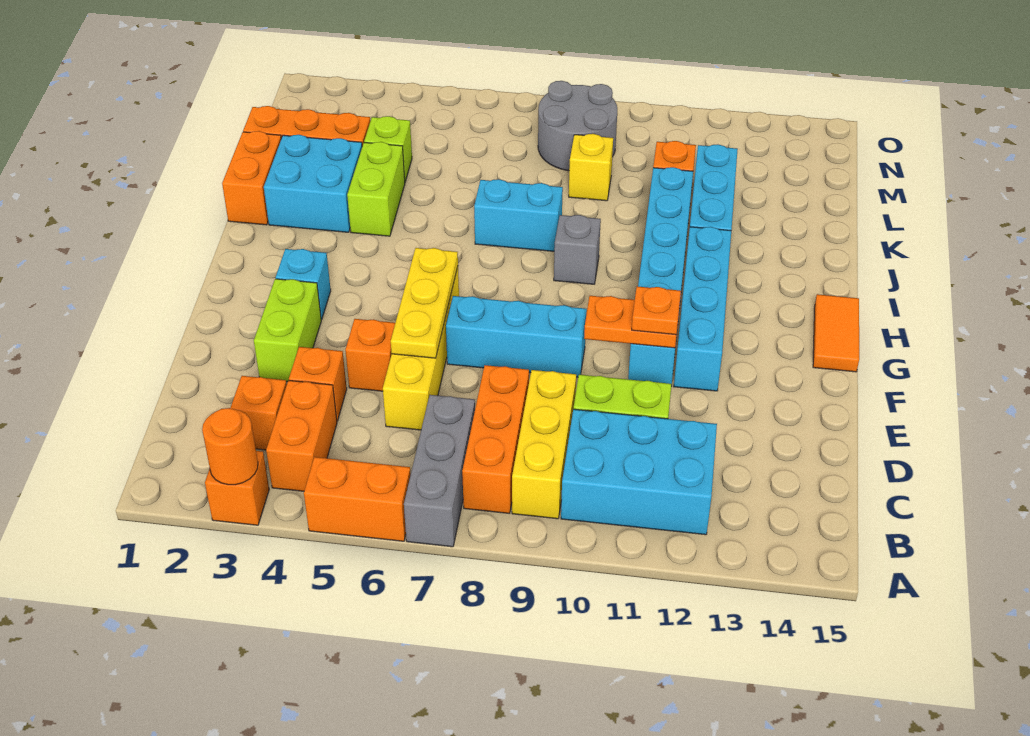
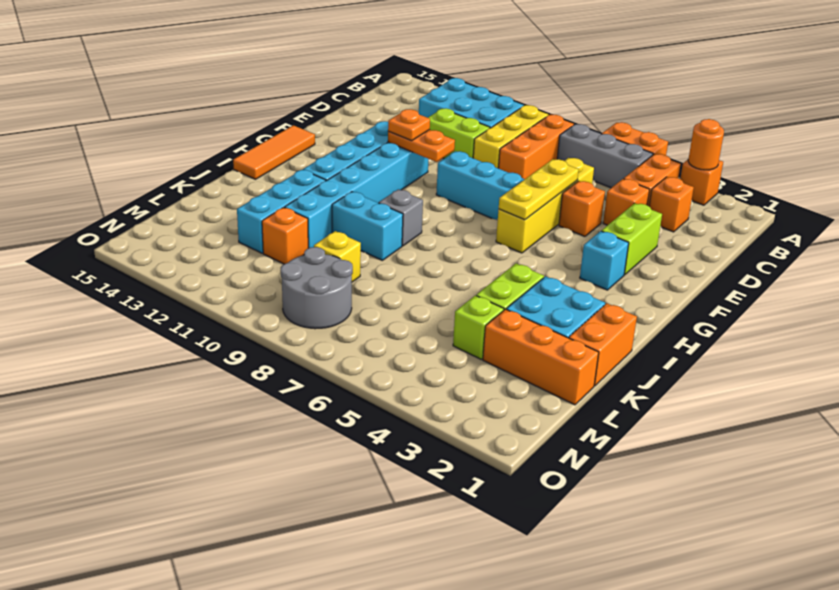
grey 1x3 brick [404,395,475,547] -> grey 1x3 brick turned to [557,124,653,188]
orange 1x2 tile [813,294,859,372] -> orange 1x3 tile [233,125,315,179]
cyan 1x2 brick [474,179,563,251] -> cyan 1x2 brick moved to [332,192,403,260]

